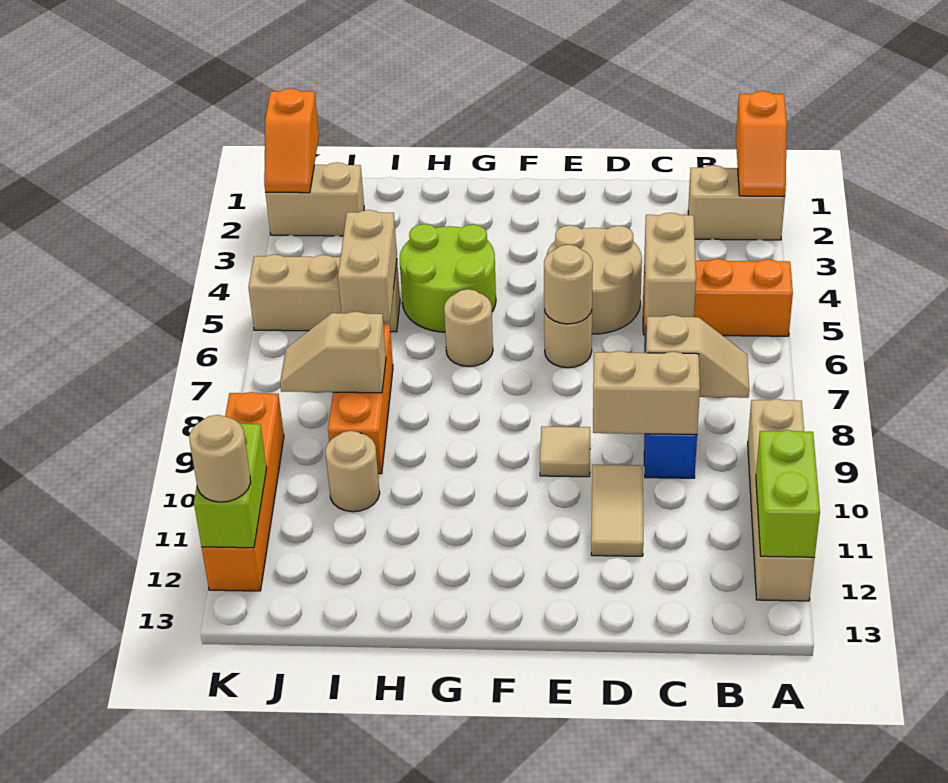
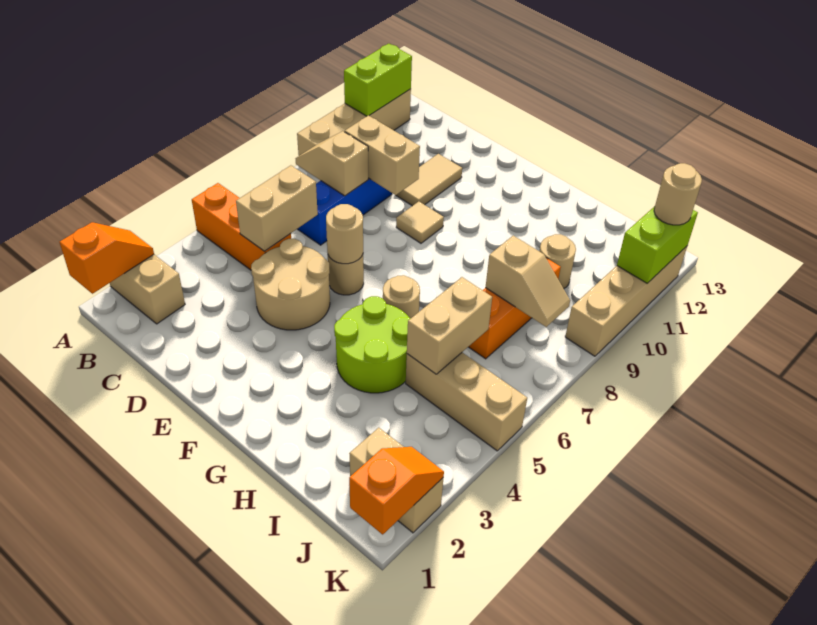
orange 1x4 brick [202,392,284,591] -> tan 1x4 brick [565,246,687,356]

